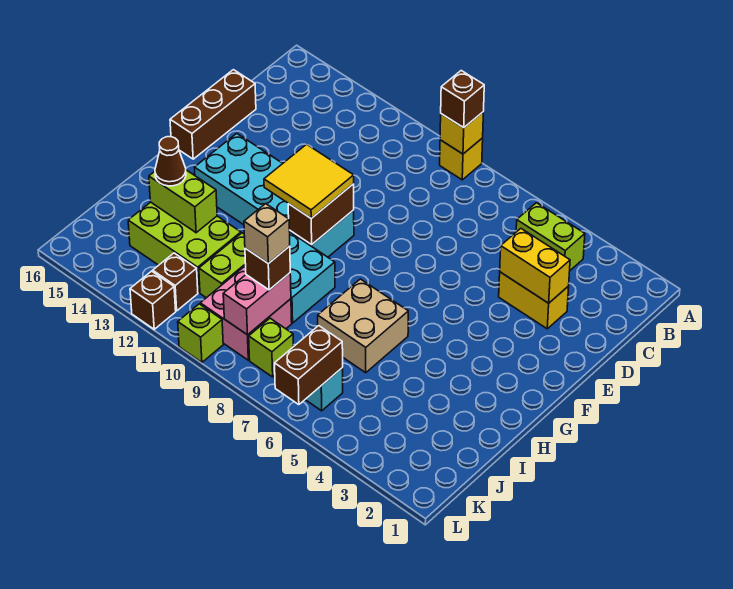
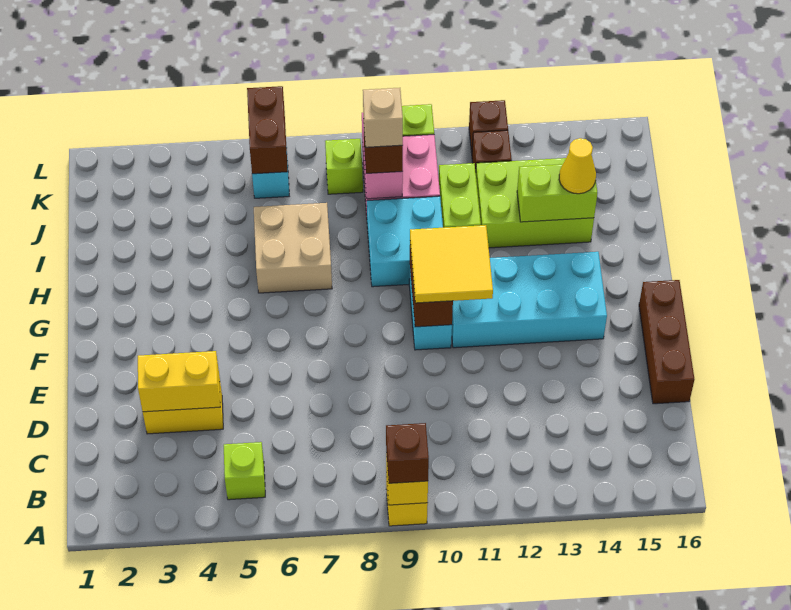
lime 1x2 brick [516,203,585,270] -> lime 1x1 brick [224,442,265,500]
brown 1x1 cone [155,137,186,186] -> yellow 1x1 cone [559,138,596,194]

